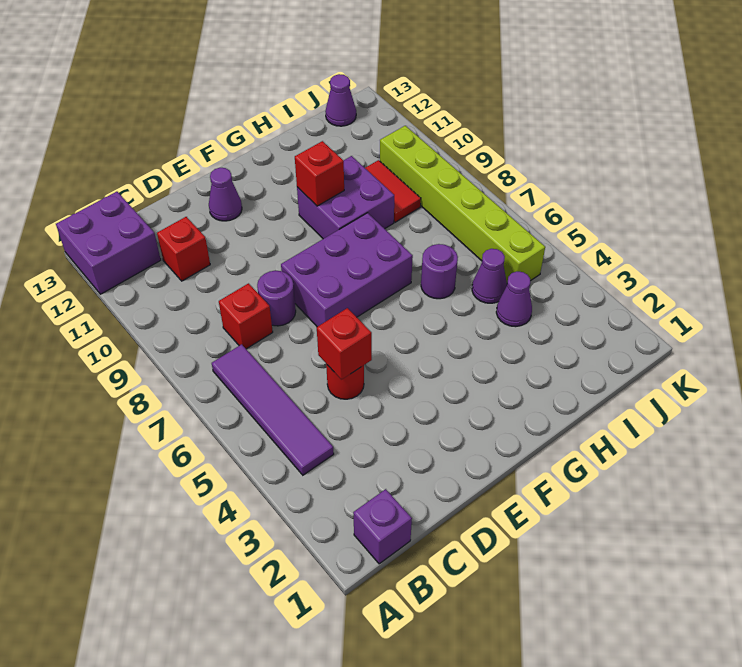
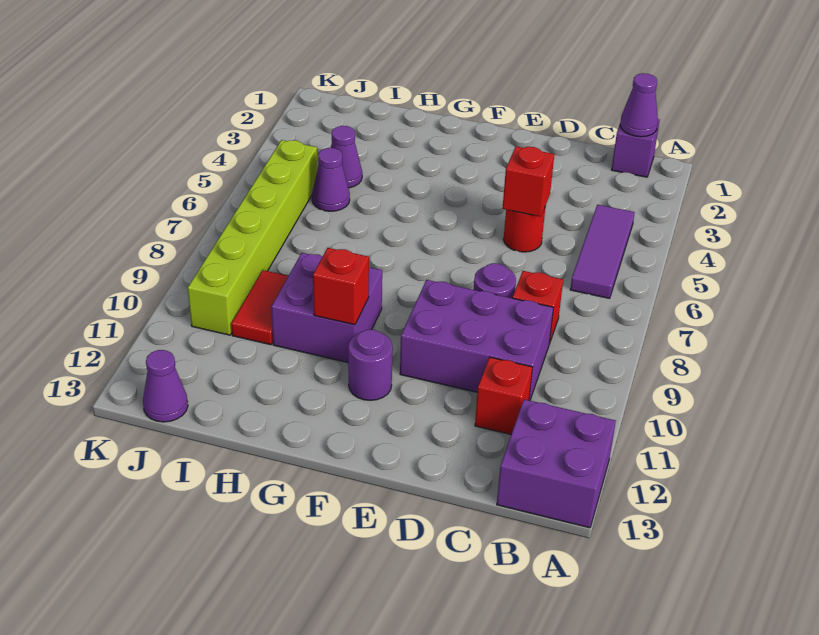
purple 1x4 tile [212,344,334,475] -> purple 1x3 tile [570,205,635,298]
purple 2x3 brick [281,213,413,327] -> purple 2x3 brick moved to [400,280,553,401]
purple 1x1 cone [209,168,242,221] -> purple 1x1 cone moved to [620,73,658,137]
purple 1x1 round brick [421,244,458,299] -> purple 1x1 round brick moved to [348,330,393,400]

